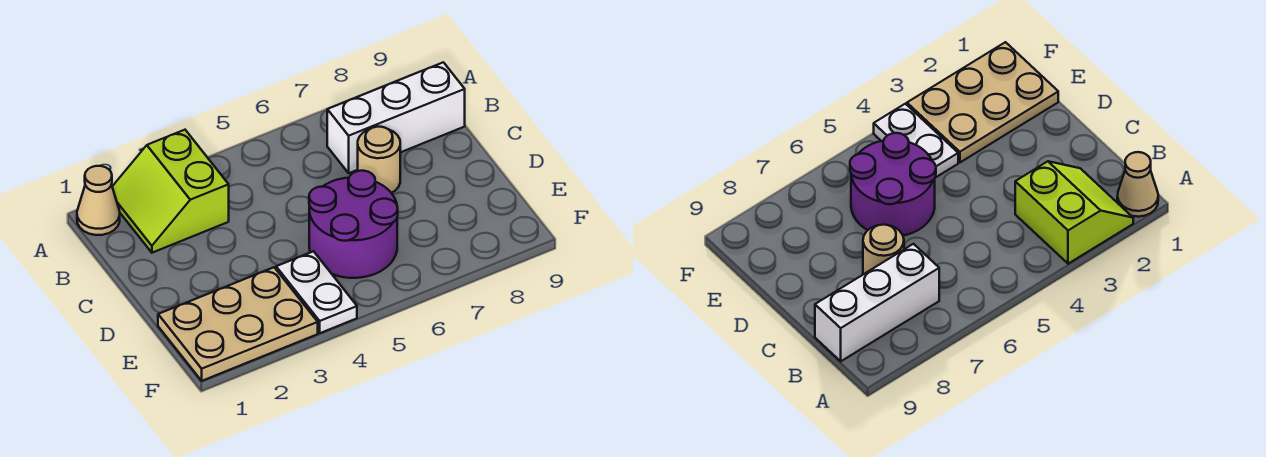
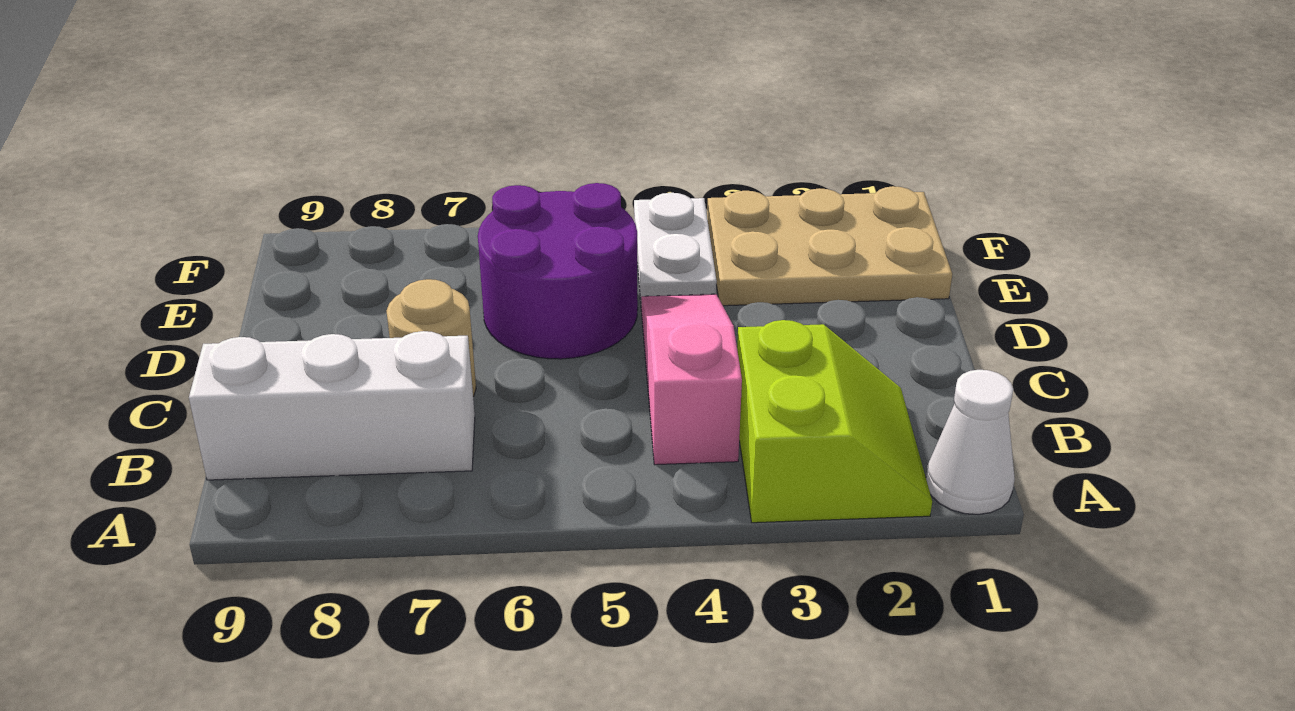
tan 1x1 cone [77,166,120,235] -> white 1x1 cone [926,370,1015,514]
none -> pink 1x3 slope [641,294,742,465]

